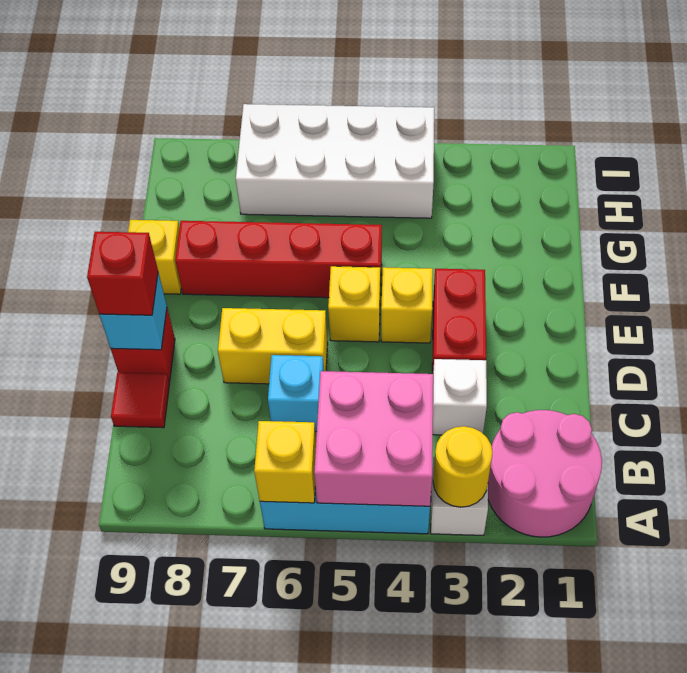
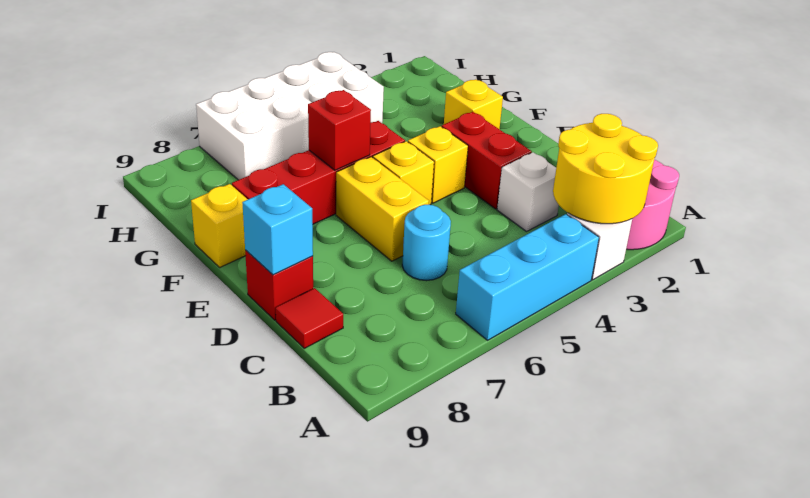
yellow 1x1 round brick [433,426,493,507] -> yellow 2x2 round brick [553,114,658,224]
pink 2x2 brick [314,371,433,506] -> none
yellow 1x1 brick [254,421,316,503] -> yellow 1x1 brick moved to [444,79,503,129]
cyan 1x1 brick [268,355,324,432] -> cyan 1x1 round brick [402,205,451,281]
yellow 1x2 brick [218,308,328,384] -> yellow 1x2 brick turned to [336,157,429,261]
red 1x1 brick [87,232,158,315] -> red 1x1 brick moved to [308,90,371,170]

